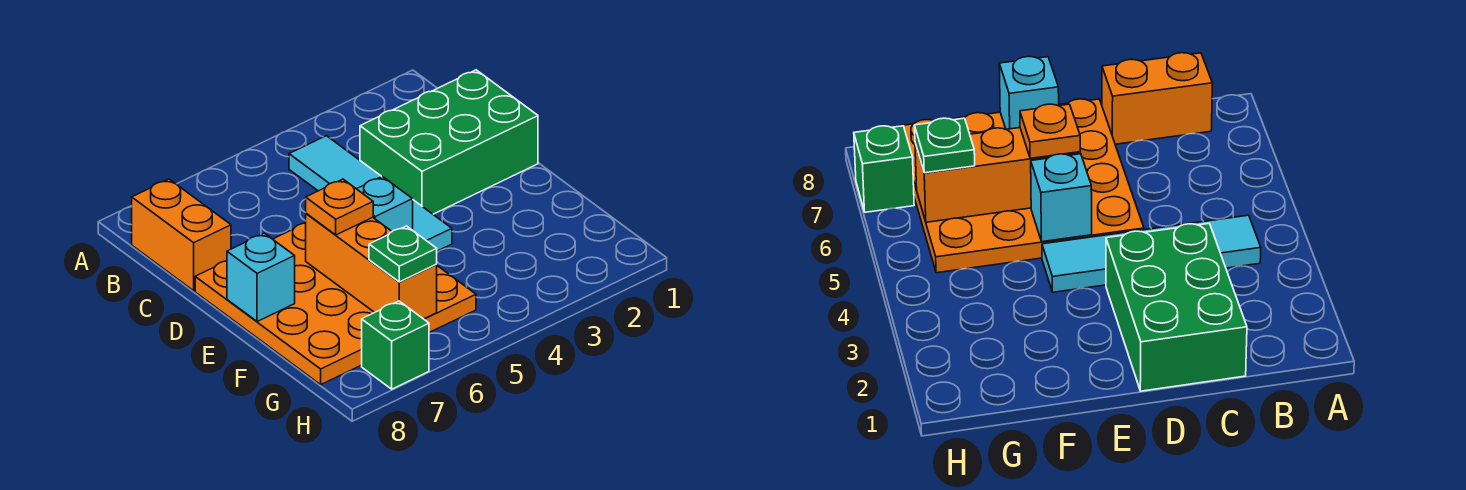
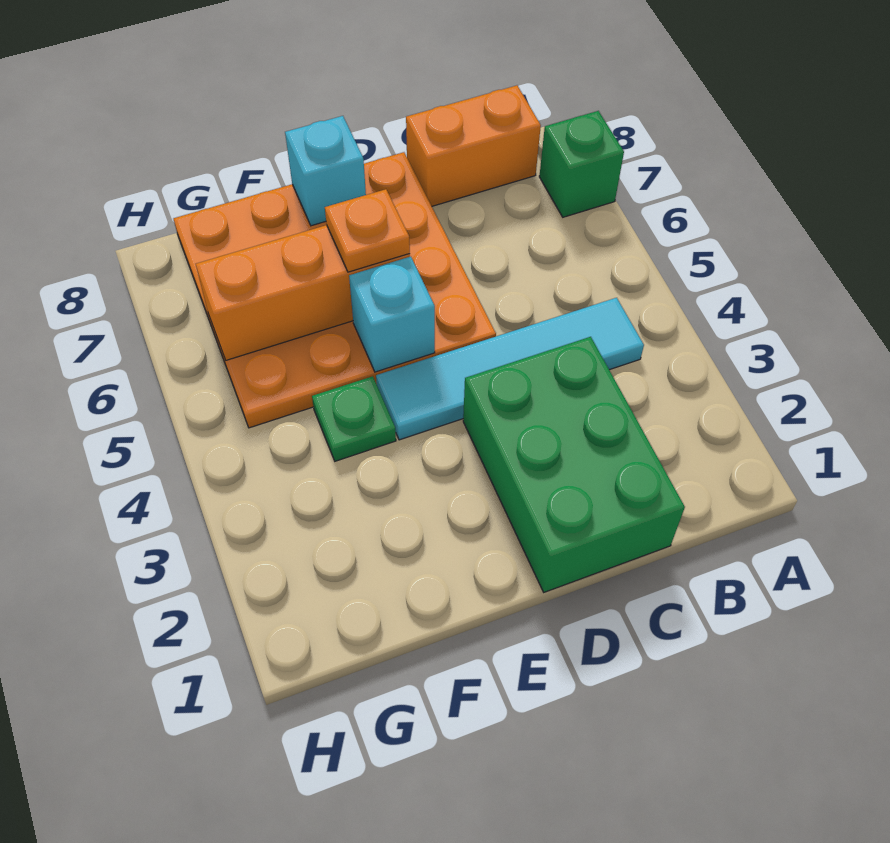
green 1x1 plate [369,226,437,282] -> green 1x1 plate moved to [312,376,396,461]
green 1x1 brick [362,301,429,389] -> green 1x1 brick moved to [539,111,624,217]

